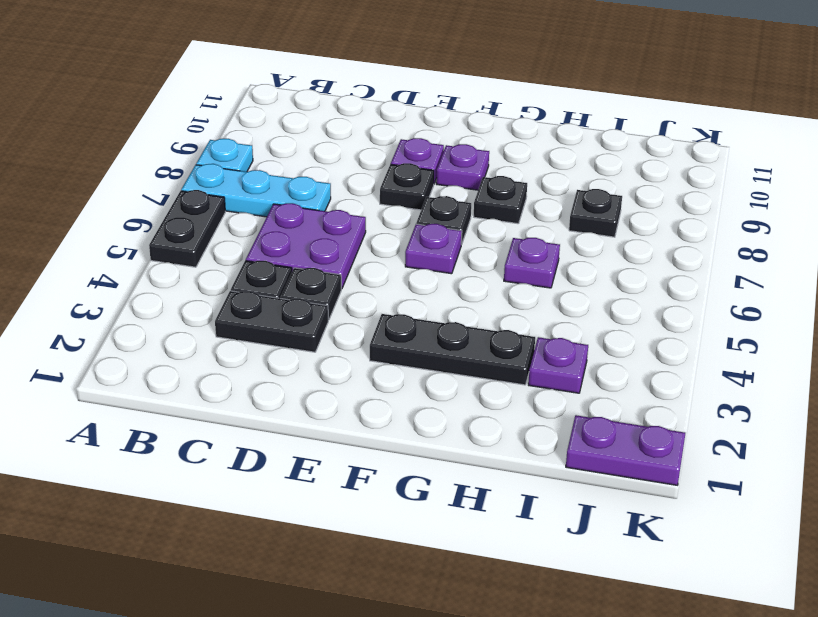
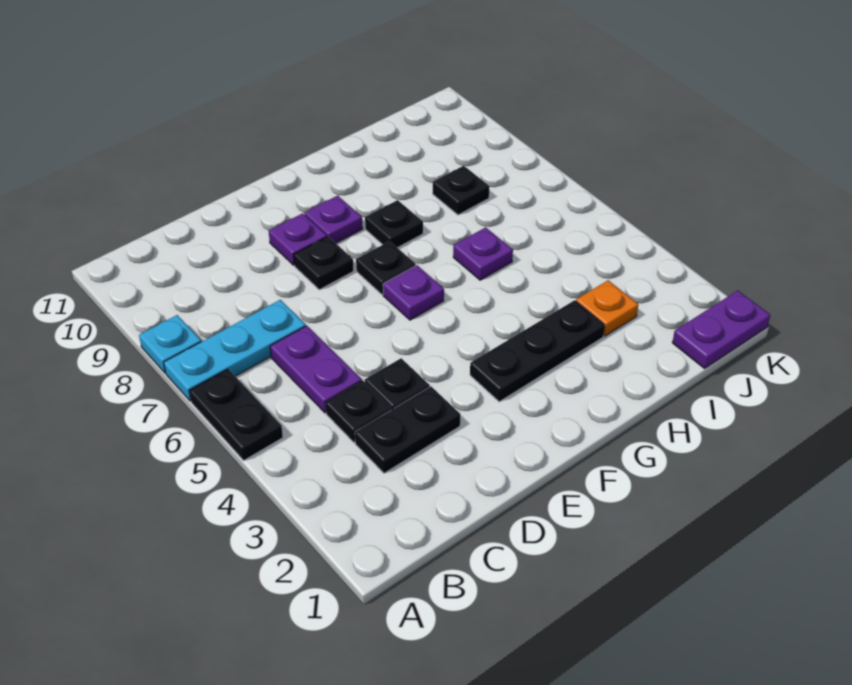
purple 2x2 plate [246,203,366,289] -> purple 1x2 plate [270,326,362,413]
purple 1x1 plate [528,337,588,393] -> orange 1x1 plate [576,280,638,336]

